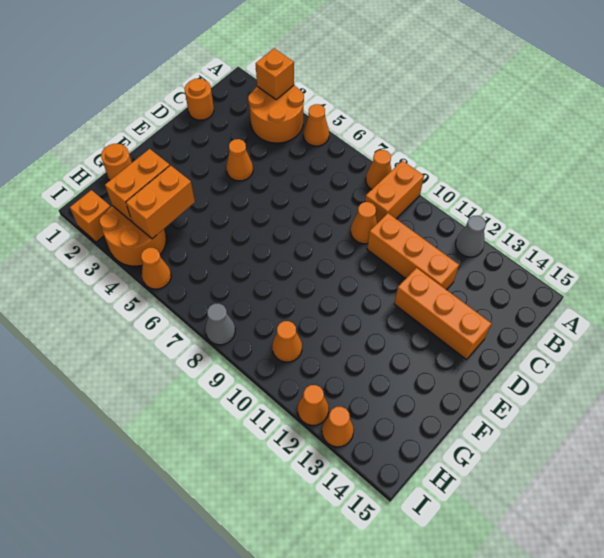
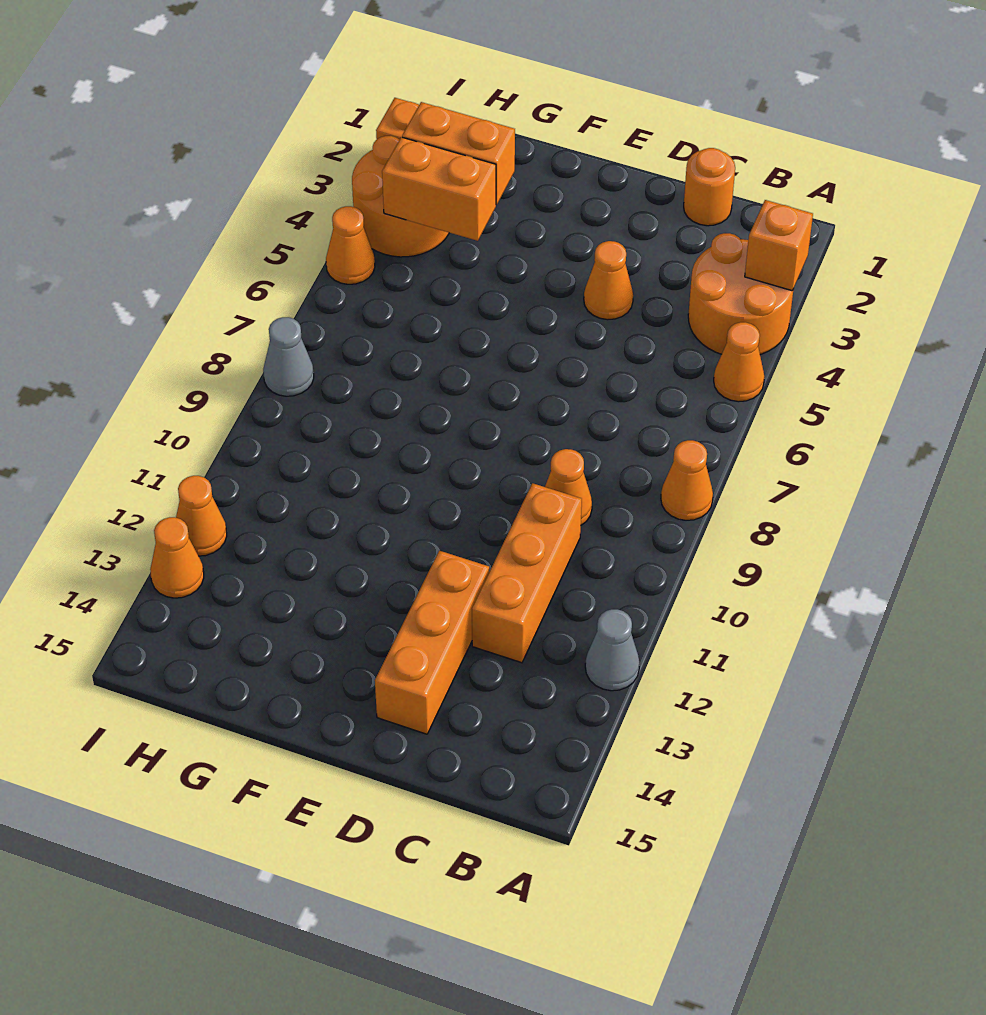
orange 1x2 brick [365,161,424,223] -> none
orange 1x1 round brick [101,144,132,181] -> none
orange 1x1 cone [272,321,302,362] -> none

